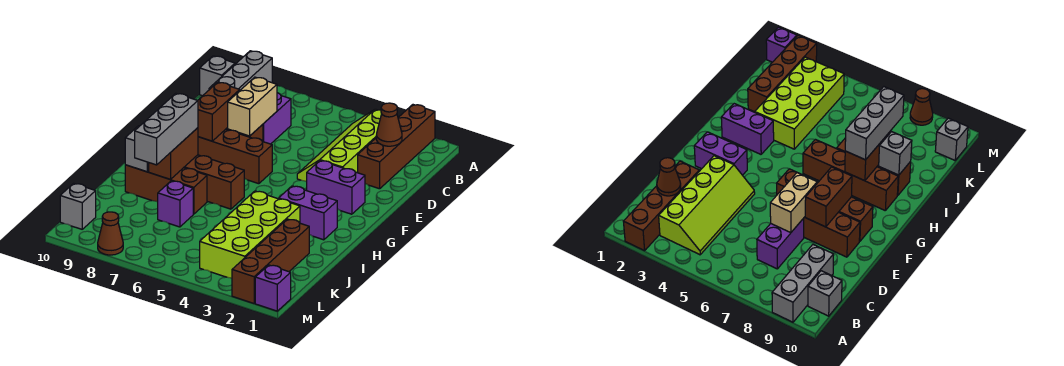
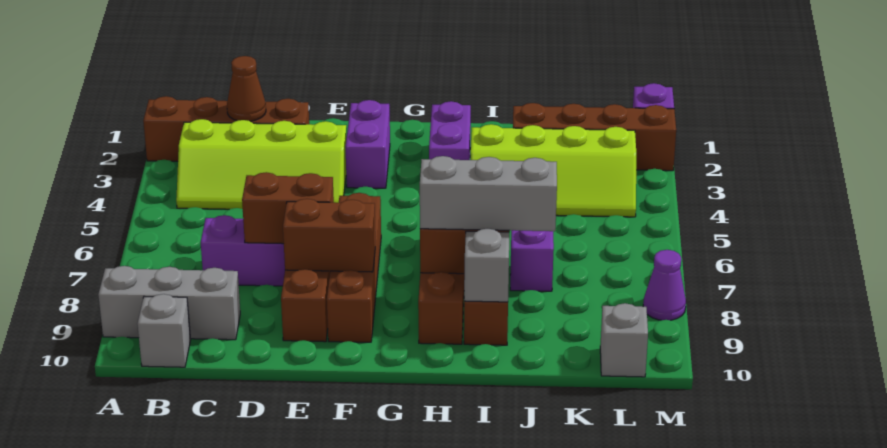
tan 1x2 brick [228,77,277,136] -> brown 1x2 brick [242,172,334,244]
lime 2x4 brick [200,191,300,278] -> lime 2x4 slope [471,124,636,217]
brown 1x1 cone [98,212,123,255] -> purple 1x1 cone [643,250,686,320]

